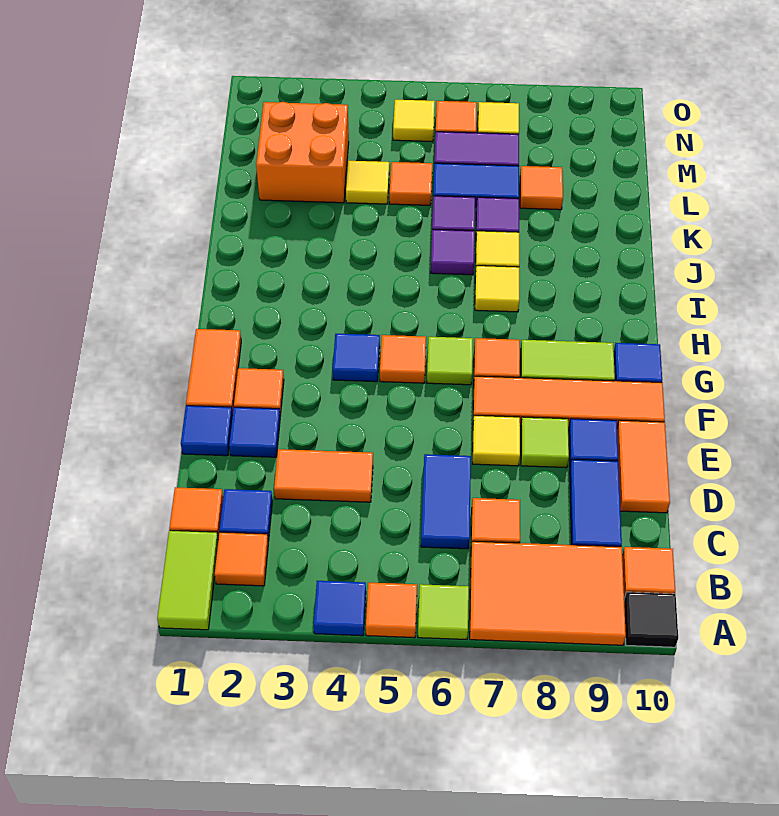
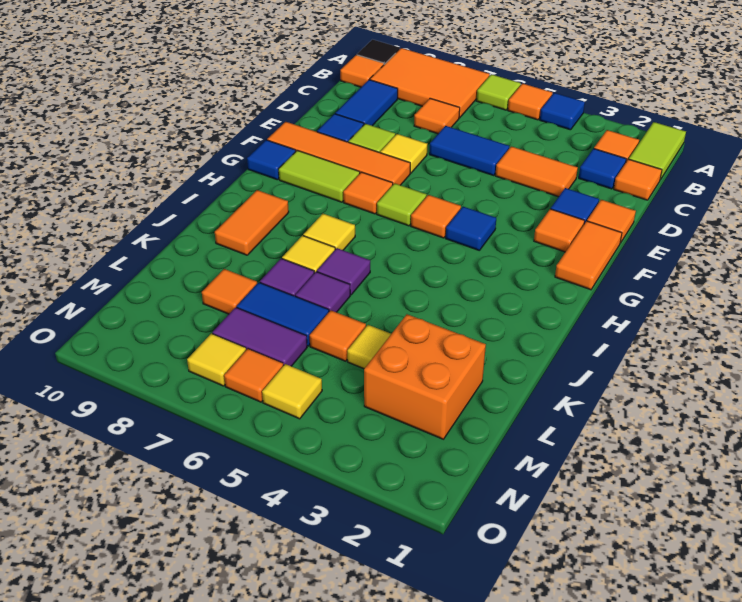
blue 1x2 tile [421,454,471,549] -> blue 1x2 tile turned to [429,126,509,175]
orange 1x2 tile [617,420,670,513] -> orange 1x2 tile moved to [215,190,289,255]
blue 1x1 tile [181,406,233,456] -> orange 1x1 tile [587,200,636,243]

